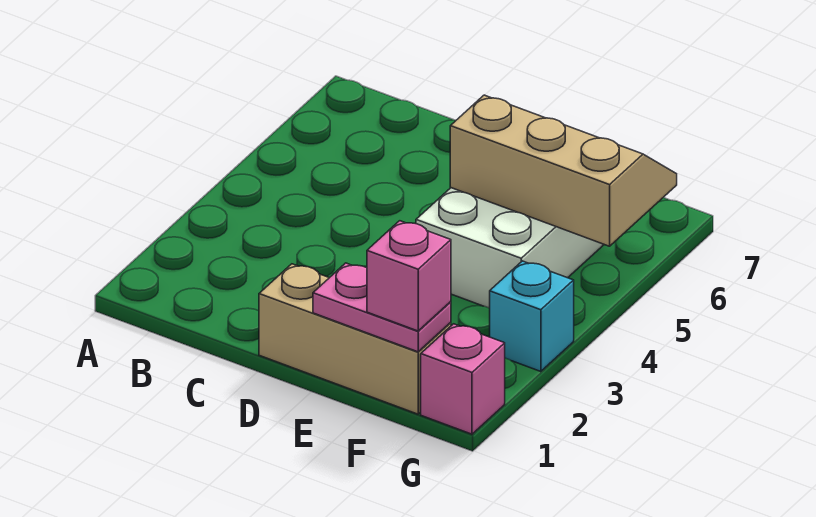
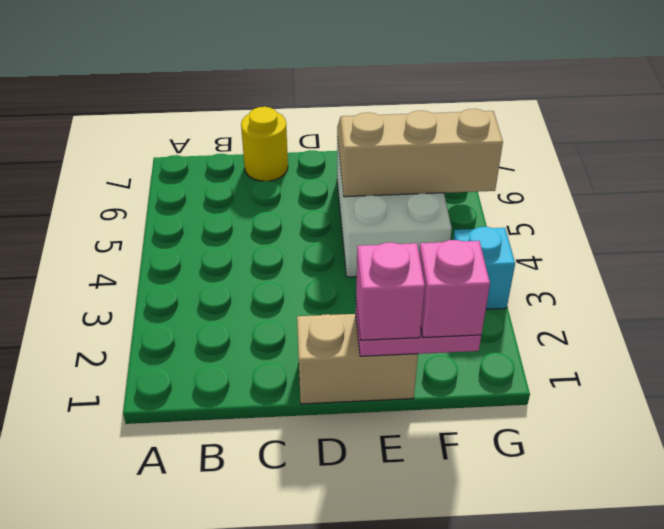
none -> yellow 1x1 round brick [241,107,288,181]
tan 1x3 brick [259,264,451,414] -> tan 1x2 brick [297,314,418,404]
pink 1x1 brick [421,324,505,434] -> pink 1x1 brick moved to [356,242,425,340]

